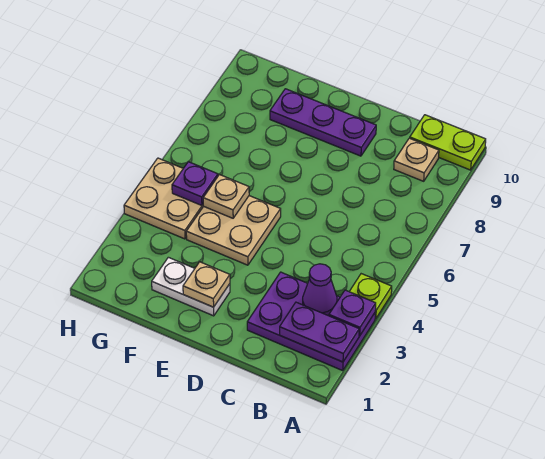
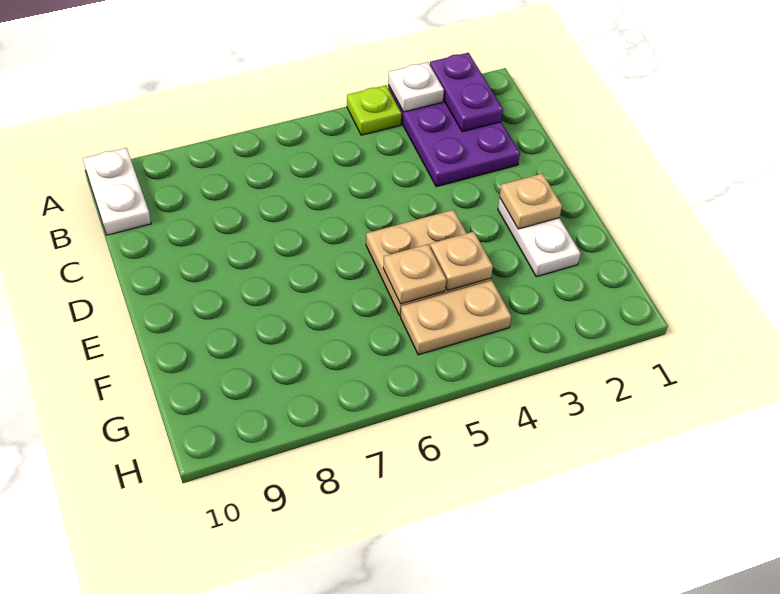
purple 1x1 plate [329,290,376,336] -> white 1x1 plate [388,62,444,112]
lime 1x2 plate [410,115,486,170] -> white 1x2 plate [83,148,151,235]
purple 1x1 cone [303,264,337,316] -> none
tan 1x1 plate [394,138,439,181] -> tan 1x1 plate moved to [430,231,493,290]
purple 1x3 plate [270,89,376,156] -> none
tan 2x2 plate [124,158,203,239] -> tan 1x2 plate [401,280,511,355]
purple 1x1 plate [172,162,218,206] -> none

